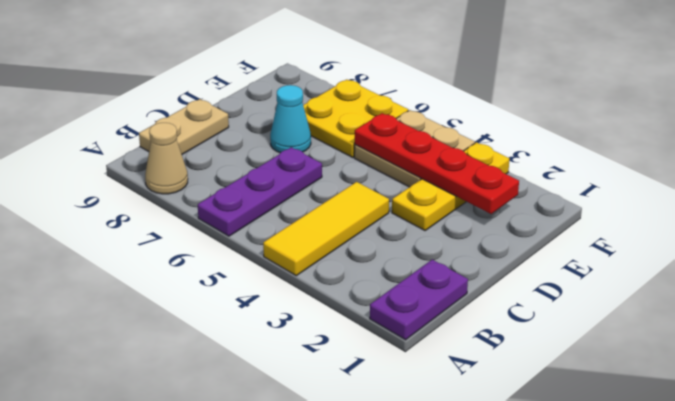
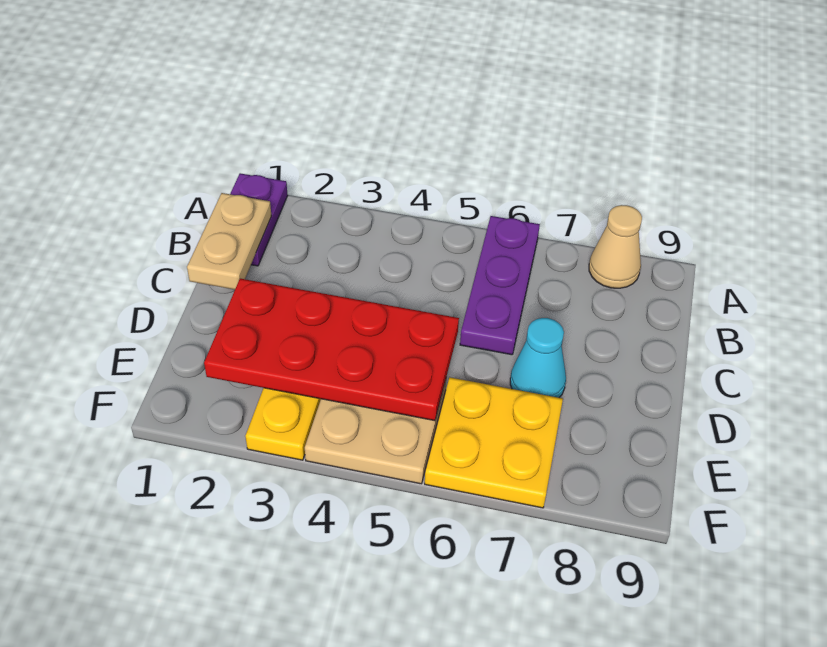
yellow 1x3 tile [263,182,389,276] -> none
tan 1x2 plate [139,99,229,154] -> tan 1x2 plate moved to [187,193,271,290]
red 1x4 plate [355,113,519,214] -> red 2x4 plate [204,279,459,421]

